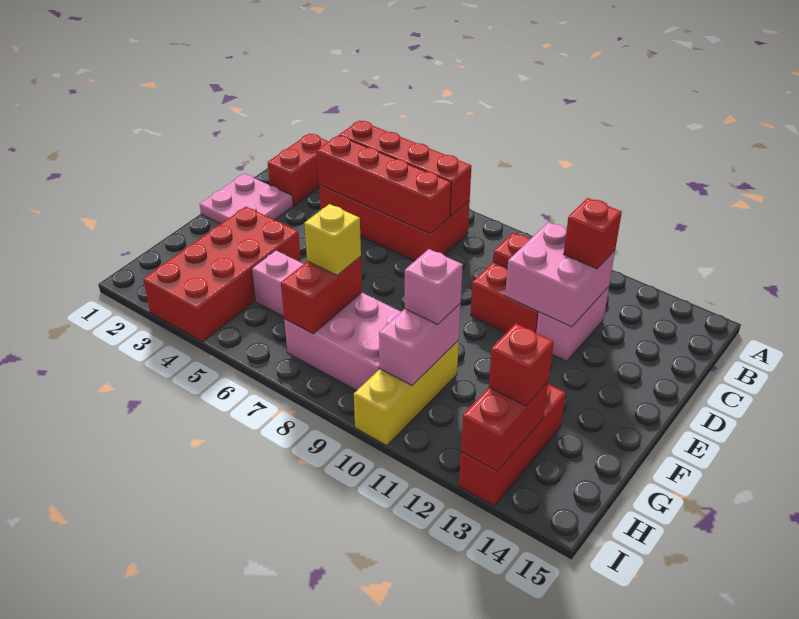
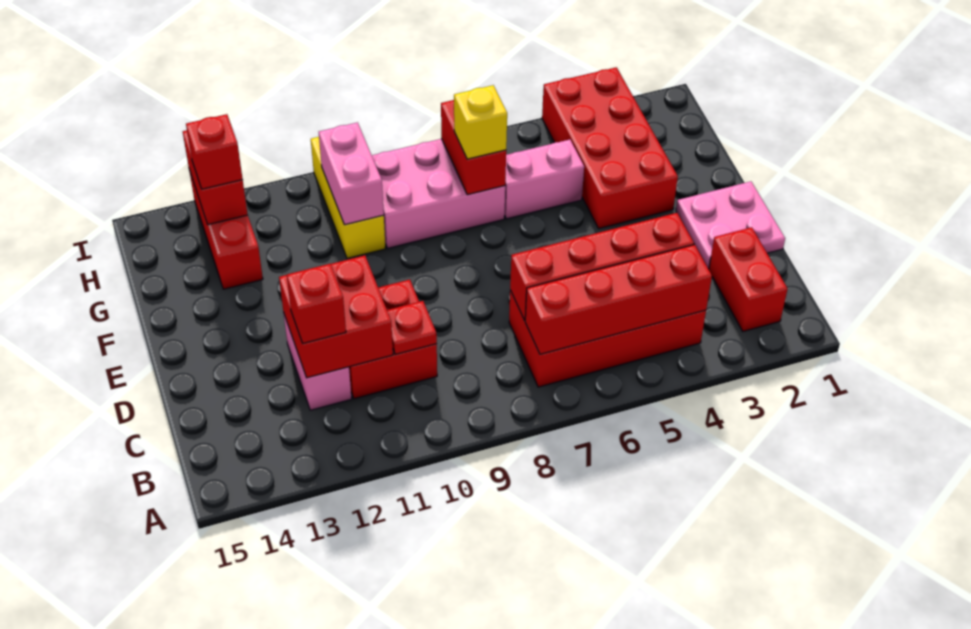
pink 2x2 brick [505,222,615,327] -> red 2x2 brick [279,255,393,378]
pink 1x1 brick [405,249,463,324] -> none

